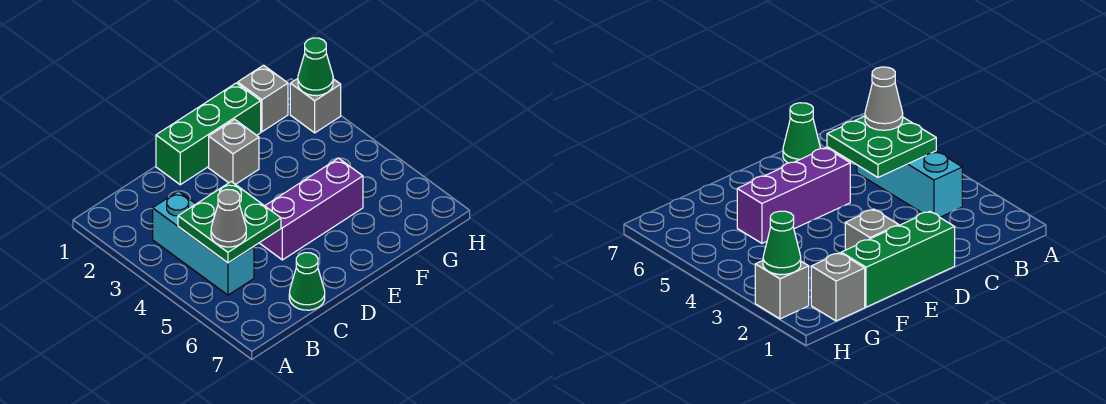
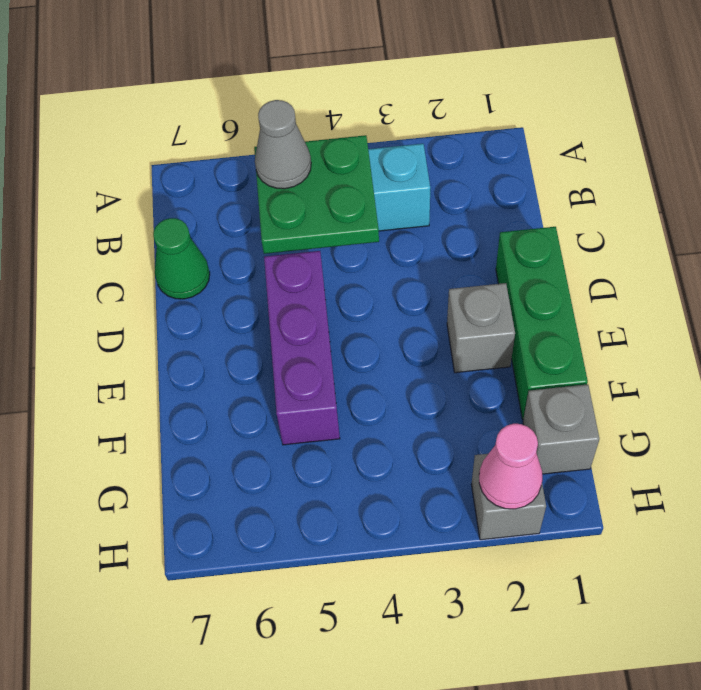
green 1x1 cone [298,38,333,96] -> pink 1x1 cone [479,424,542,509]

